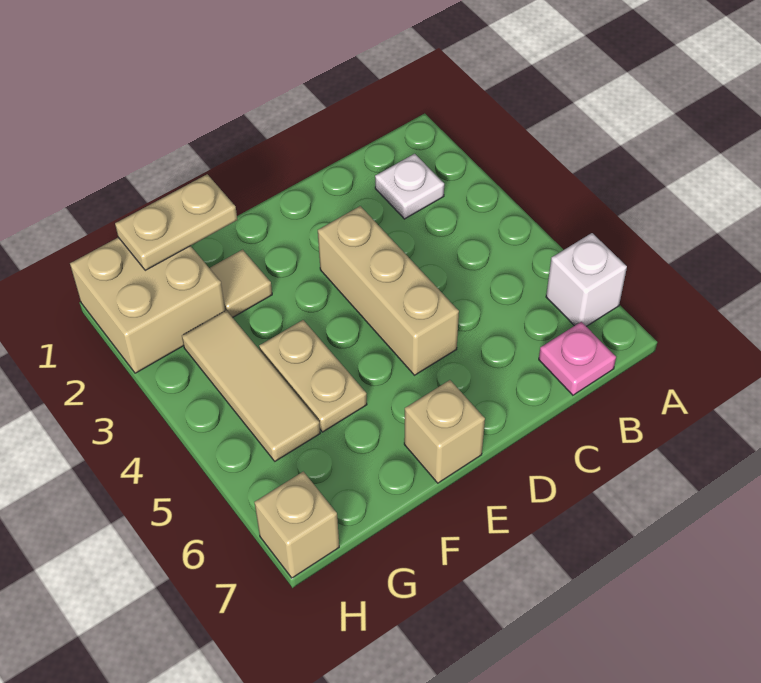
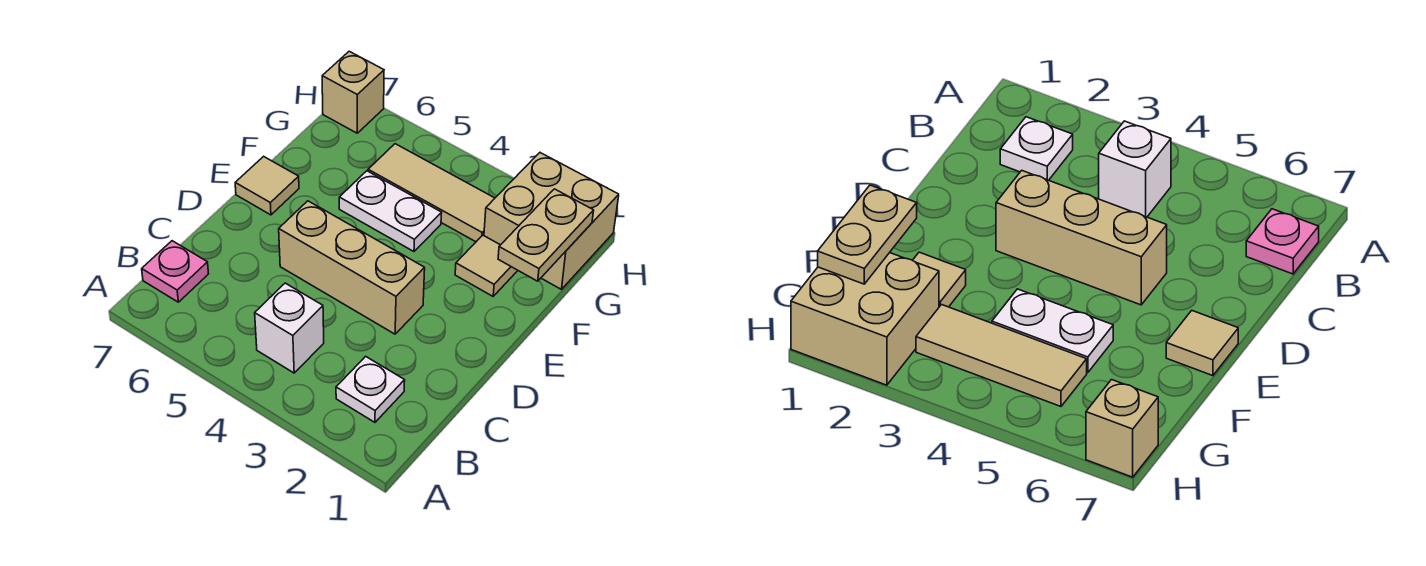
white 1x1 brick [546,233,627,326] -> white 1x1 brick moved to [255,283,324,373]
tan 1x1 brick [404,380,485,483] -> tan 1x1 tile [235,156,299,215]
tan 1x2 plate [259,320,367,432] -> white 1x2 plate [339,171,442,251]

